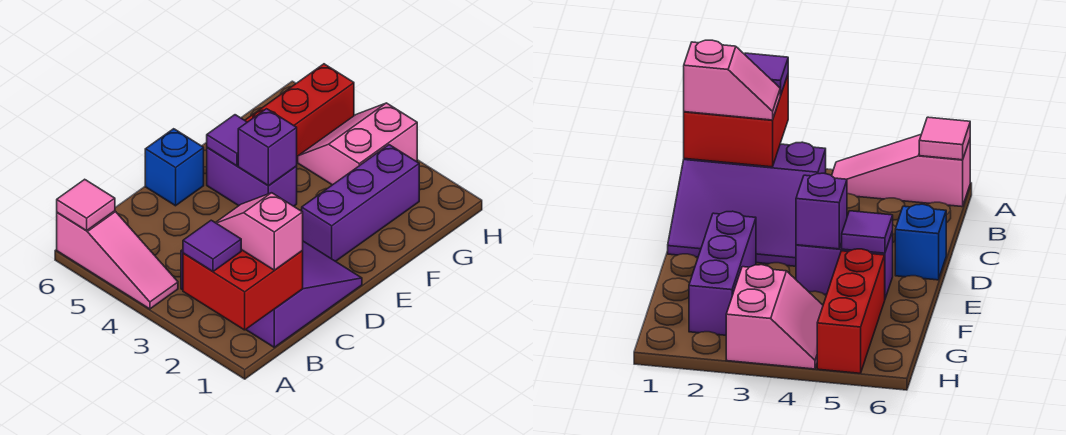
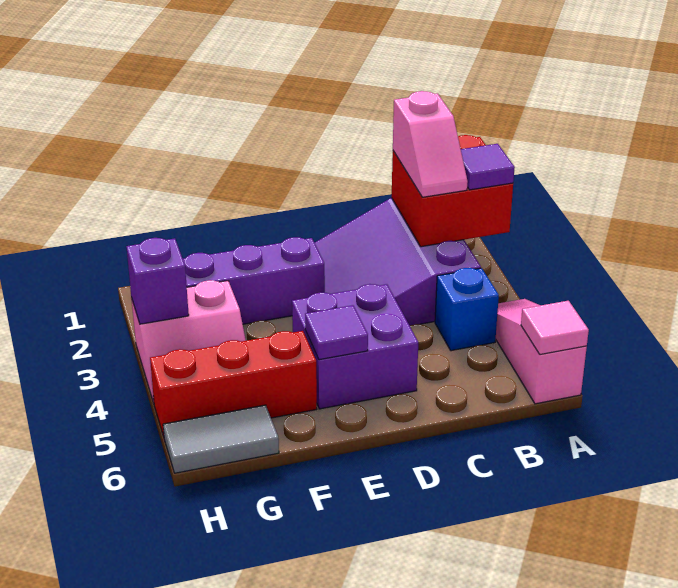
blue 1x1 brick [145,129,204,206] -> blue 1x1 brick moved to [435,268,499,351]
purple 1x2 brick [207,148,297,206] -> purple 2x2 brick [292,284,418,409]
purple 1x1 brick [238,109,297,186] -> purple 1x1 brick moved to [126,238,189,324]
none -> grey 1x2 tile [163,405,279,473]

